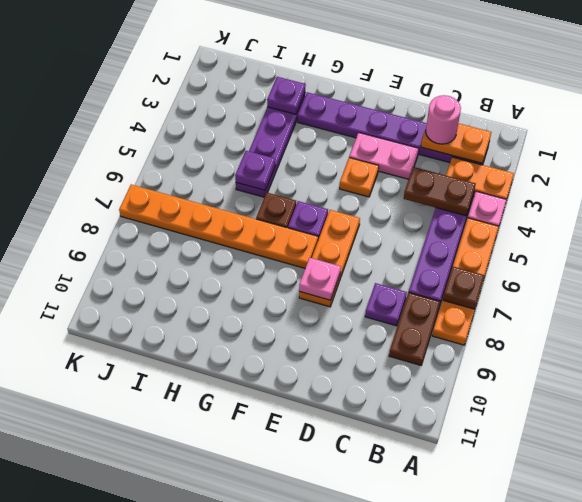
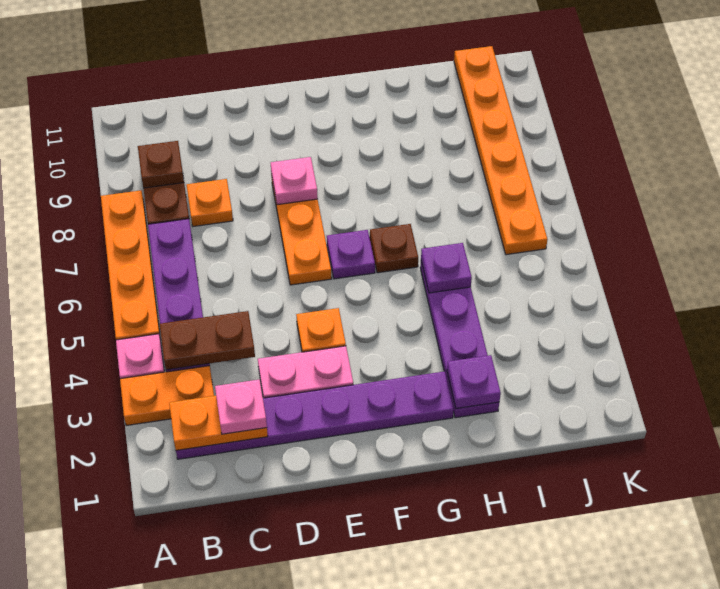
brown 1x1 plate [443,266,484,309] -> brown 1x1 plate moved to [138,141,184,188]
pink 1x1 round brick [426,95,461,144] -> pink 1x1 plate [215,379,267,434]
purple 1x1 plate [365,283,407,326] -> orange 1x1 plate [187,179,233,226]
orange 1x6 plate [119,185,318,268] -> orange 1x6 plate turned to [454,46,547,255]

